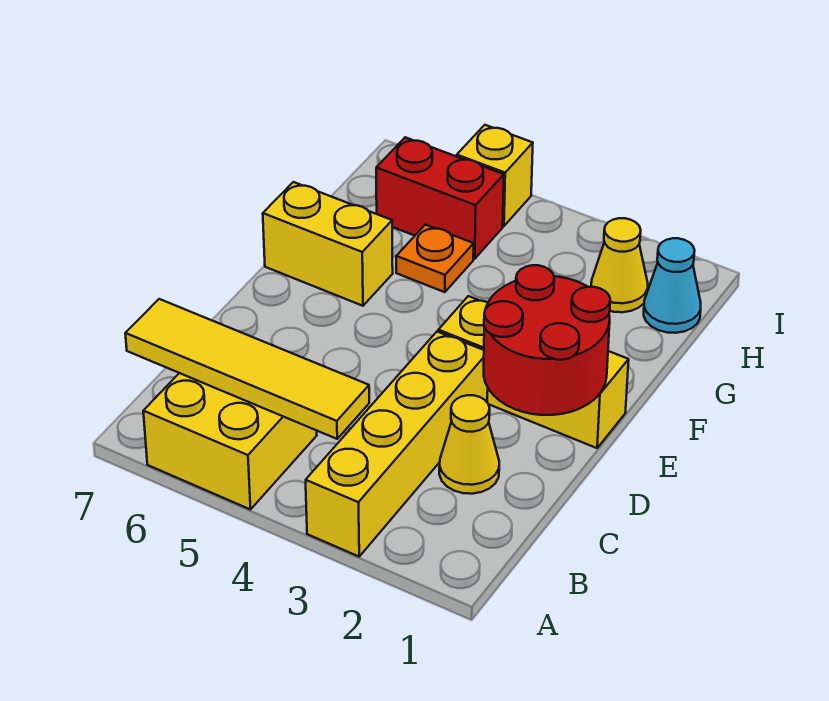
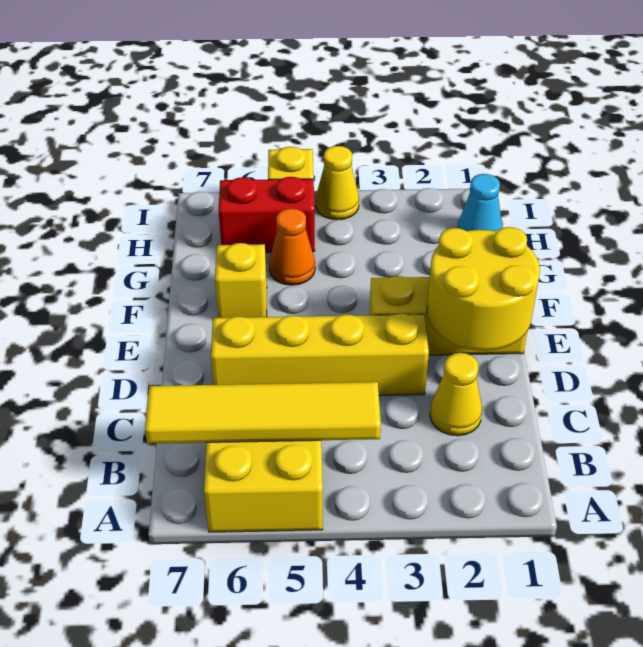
yellow 1x4 brick [306,332,488,556] -> yellow 1x4 brick turned to [211,314,429,395]
red 2x2 round brick [484,265,610,415] -> yellow 2x2 round brick [427,227,540,351]
yellow 1x2 brick [263,182,393,306] -> yellow 1x1 brick [215,243,267,318]
orange 1x1 plate [396,225,474,292] -> orange 1x1 cone [269,209,315,285]
yellow 1x1 cone [591,218,648,312] -> yellow 1x1 cone moved to [316,146,359,220]

